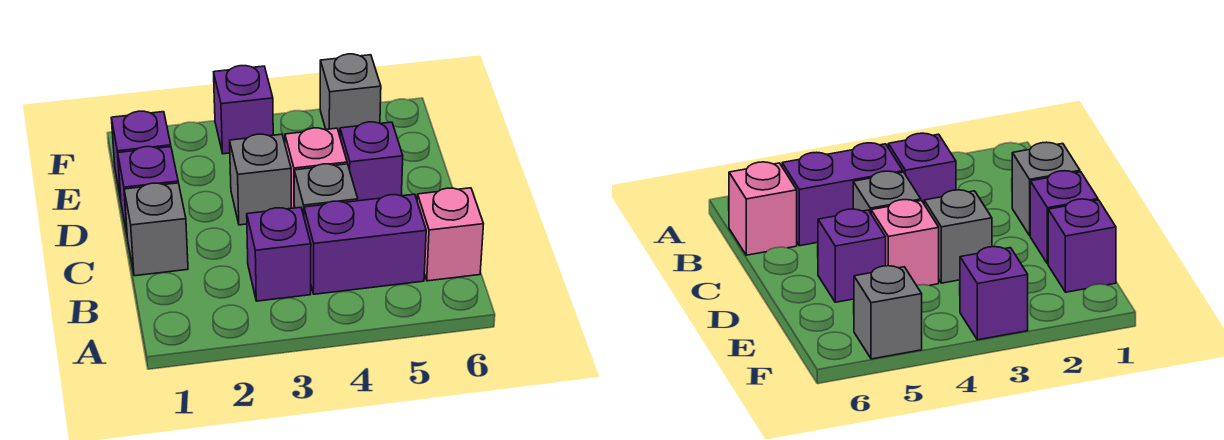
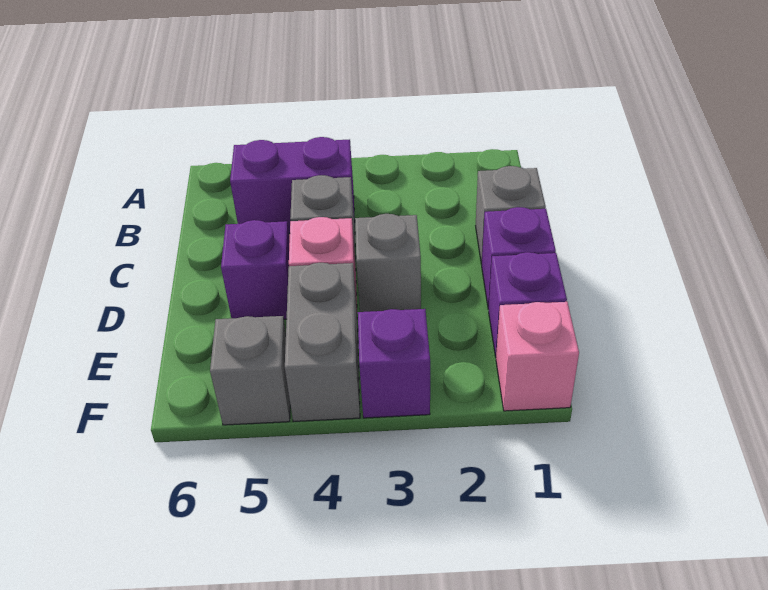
purple 1x1 brick [247,207,311,301] -> none
pink 1x1 brick [417,188,483,281] -> pink 1x1 brick moved to [496,302,579,411]
none -> grey 1x2 brick [285,263,360,422]

